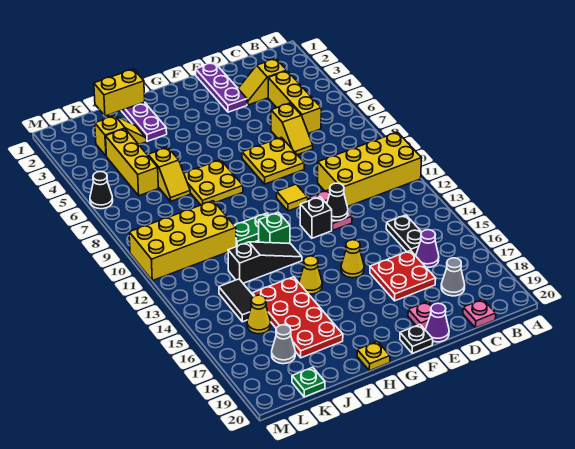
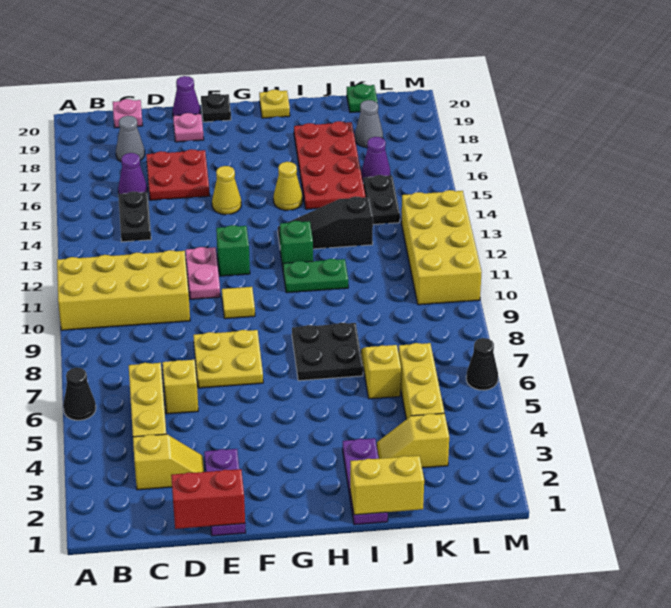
none -> red 1x2 brick [171,469,245,529]
black 1x1 cone [327,183,348,221] -> black 1x1 cone moved to [63,368,96,420]
black 1x1 brick [300,197,332,238] -> green 1x1 brick [216,225,250,276]
yellow 2x2 plate [184,160,243,205] -> black 2x2 plate [292,323,363,381]
yellow 2x4 brick [129,201,236,281] -> yellow 2x4 brick turned to [401,190,482,305]
black 1x2 tile [219,279,254,322] -> black 1x2 plate [363,175,400,225]
yellow 1x1 cone [247,295,271,334] -> purple 1x1 cone [362,137,390,180]

